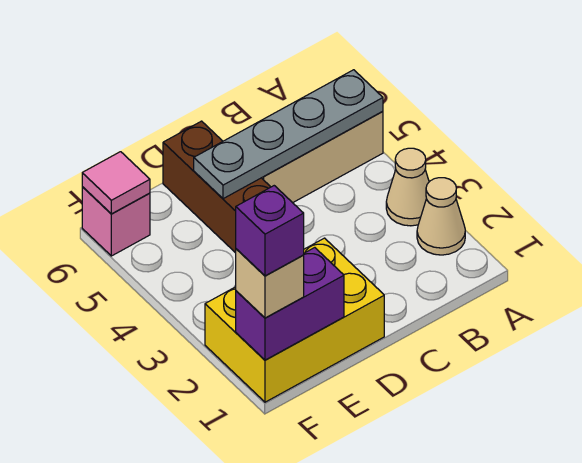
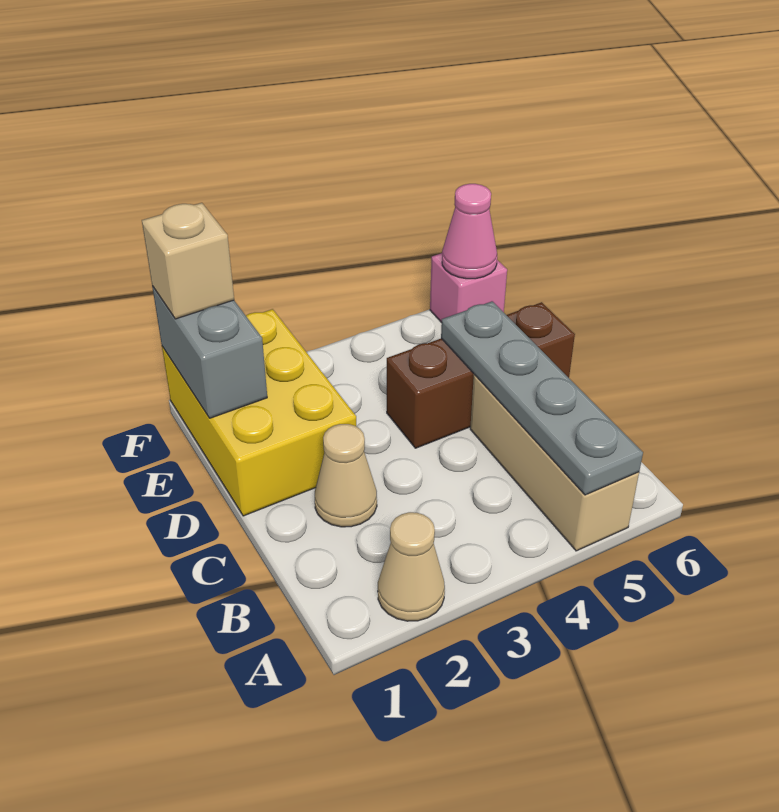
tan 1x1 cone [386,148,429,226] -> tan 1x1 cone moved to [315,424,377,527]
purple 1x2 brick [236,248,344,360] -> grey 1x2 brick [152,286,267,418]
purple 1x1 brick [236,186,304,276] -> none
pink 1x1 tile [82,152,150,214] -> pink 1x1 cone [442,184,497,279]

